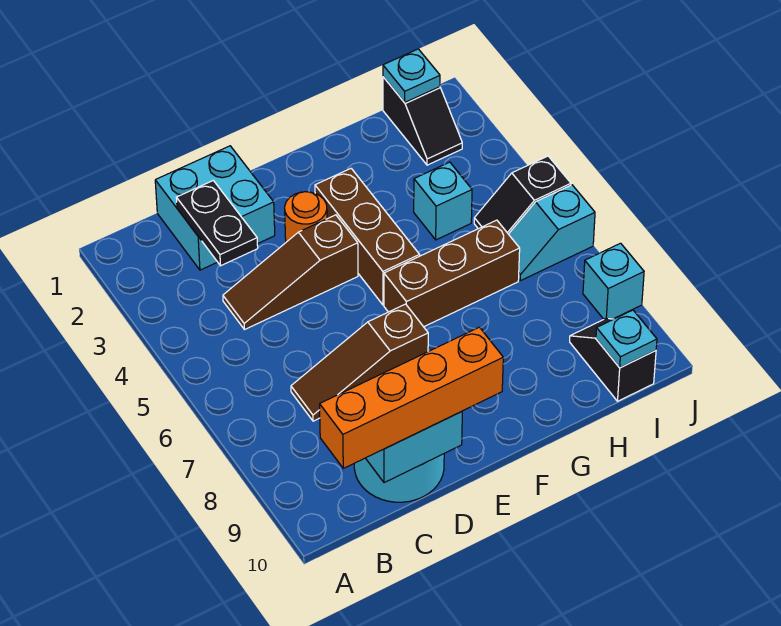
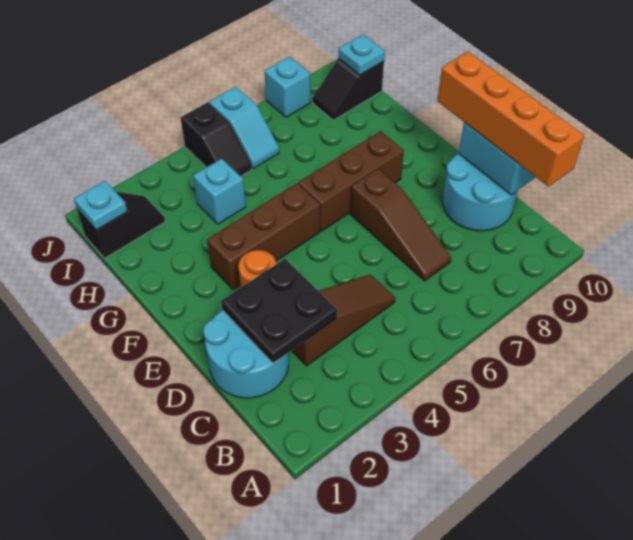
cyan 2x2 brick [155,146,275,270] -> cyan 2x2 round brick [203,310,289,398]
black 1x2 plate [176,181,258,266] -> black 2x2 plate [221,259,337,363]
brown 1x3 slope [223,215,358,330] -> brown 1x3 slope turned to [291,275,395,366]
brown 1x3 brick [384,220,520,327] -> brown 1x3 brick turned to [298,131,404,231]

